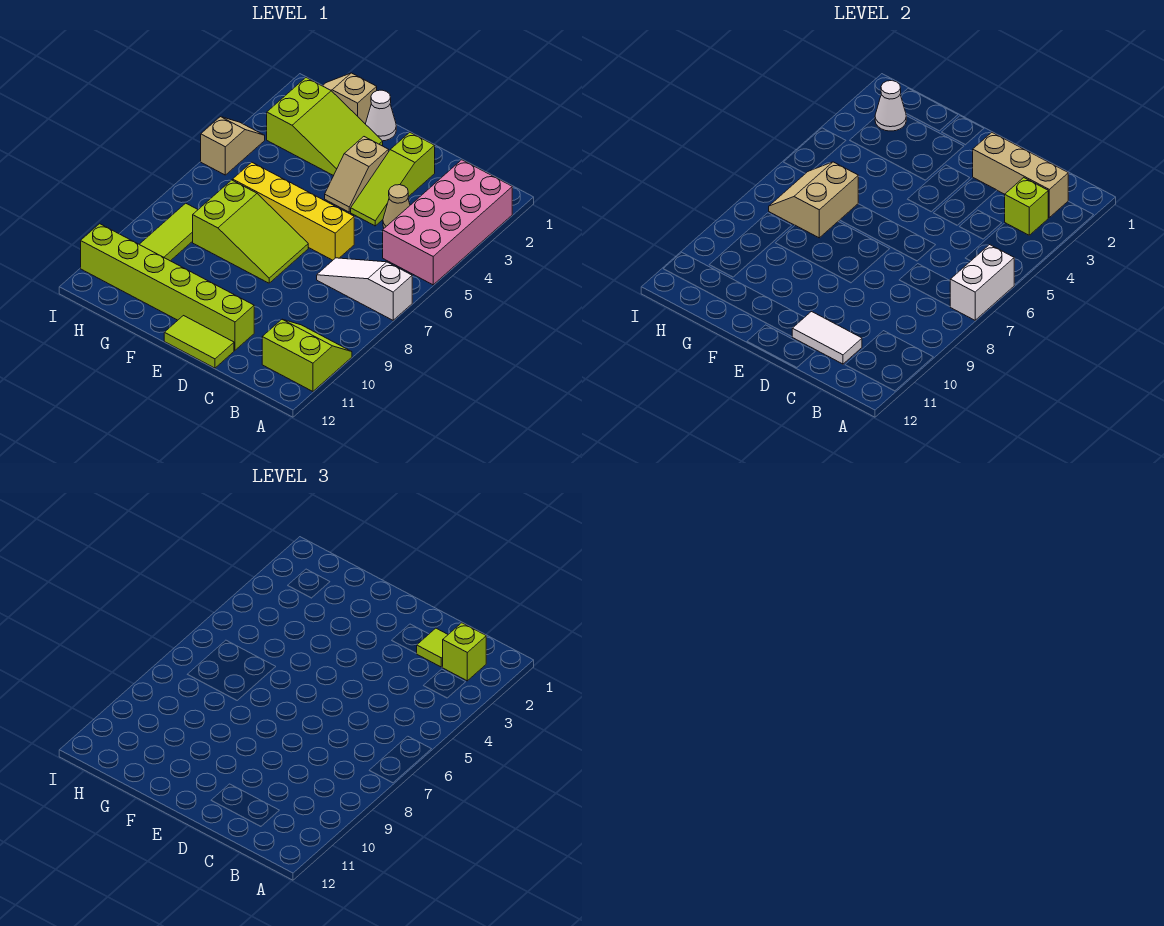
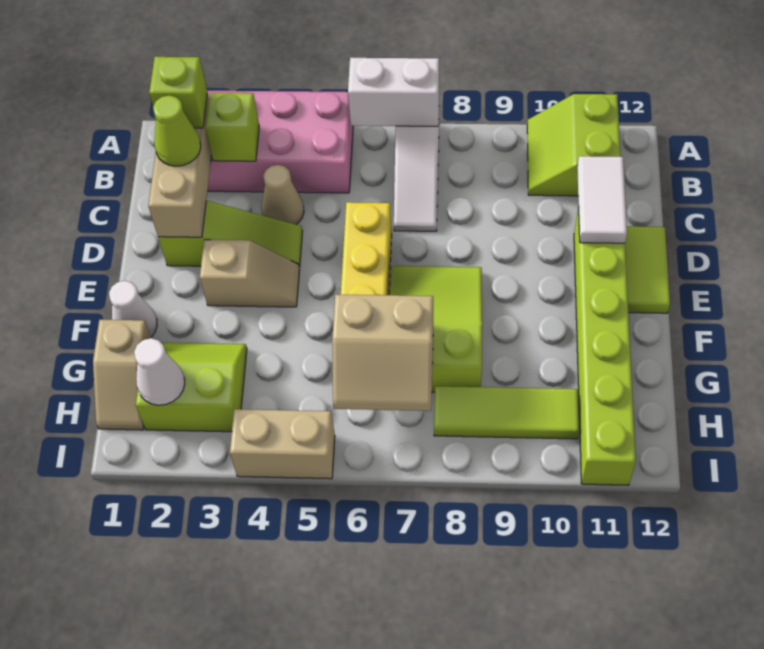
lime 1x1 tile [416,628,448,667] -> lime 1x1 cone [153,95,201,166]
lime 2x3 slope [267,78,383,176] -> lime 2x2 slope [136,343,247,432]
tan 1x2 slope [201,117,265,175] -> tan 1x2 brick [230,409,335,479]

